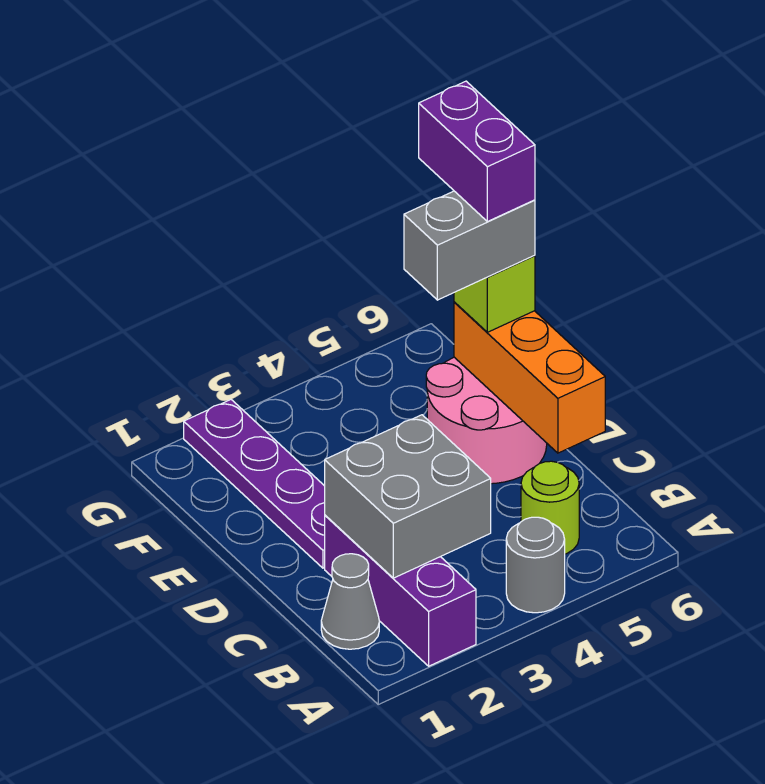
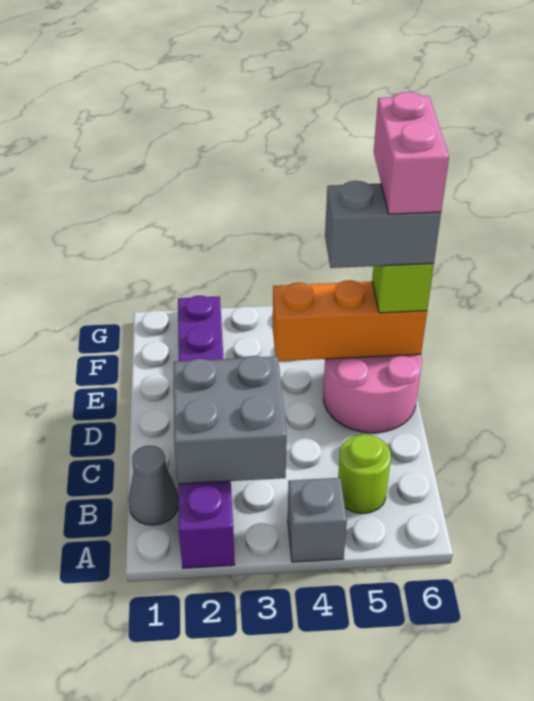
grey 1x1 round brick [506,517,565,613] -> grey 1x1 brick [288,478,347,562]
orange 1x3 brick [454,302,605,453] -> orange 1x3 brick turned to [273,280,427,361]
purple 1x2 brick [419,81,535,222] -> pink 1x2 brick [374,92,449,214]

